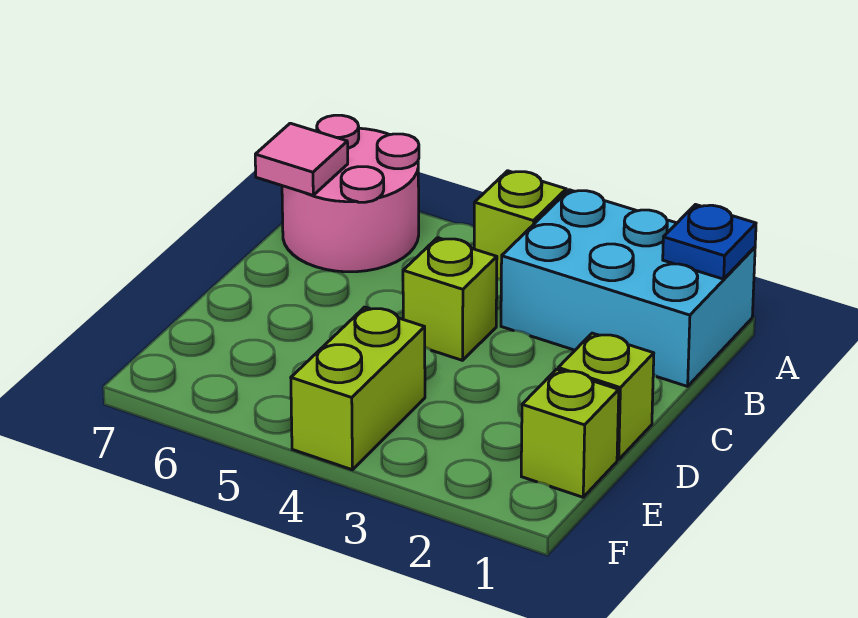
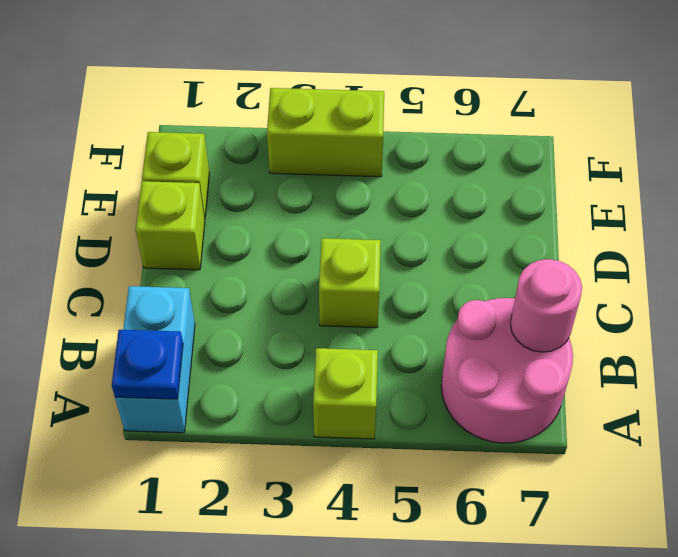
cyan 2x3 brick [501,190,755,386] -> cyan 1x2 brick [115,286,195,433]
pink 1x1 tile [255,123,348,195] -> pink 1x1 round brick [510,259,582,352]
lime 1x2 brick [291,307,425,470] -> lime 1x2 brick turned to [267,88,384,177]

